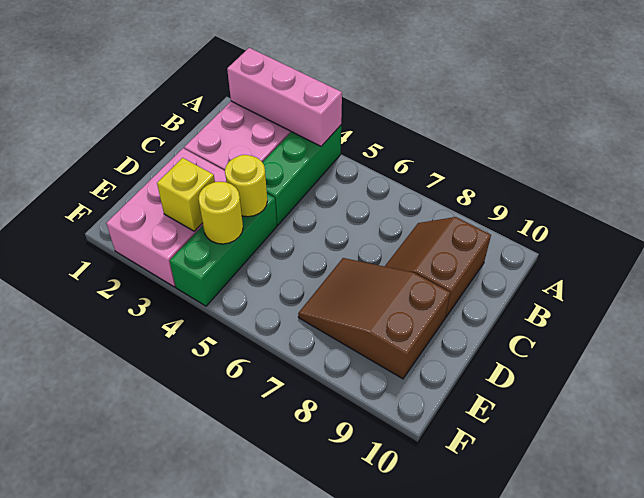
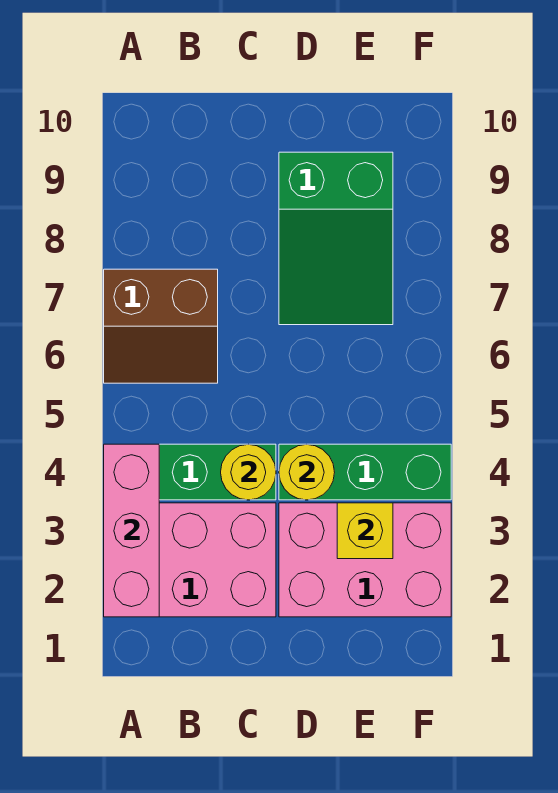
brown 2x2 slope [385,217,491,318] -> brown 2x2 slope moved to [104,269,218,383]
brown 2x3 slope [298,258,450,379] -> green 2x3 slope [279,152,393,325]
yellow 1x1 round brick [199,182,243,244] -> yellow 1x1 round brick moved to [221,444,276,500]

